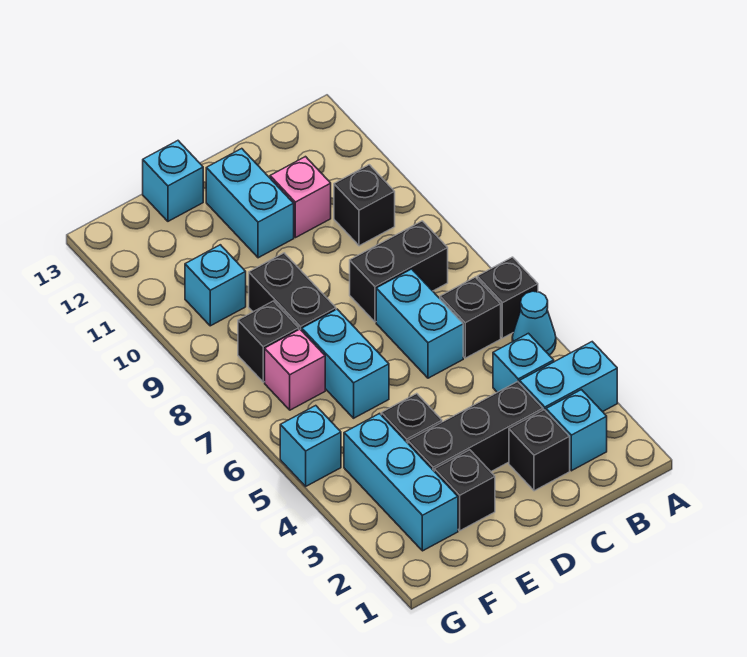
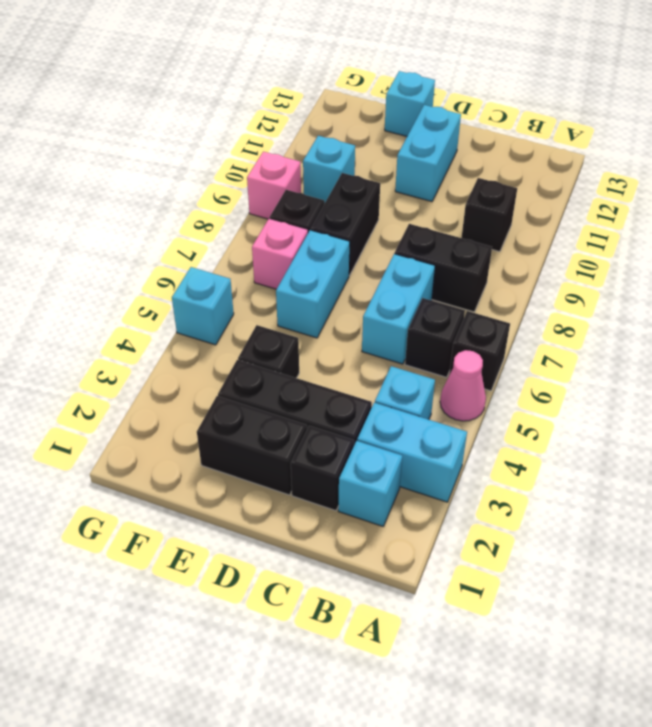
cyan 1x1 cone [512,291,556,355] -> pink 1x1 cone [440,350,486,421]
pink 1x1 brick [270,157,331,238] -> pink 1x1 brick moved to [247,152,301,219]
black 1x1 brick [434,450,495,531] -> black 1x2 brick [197,396,307,495]
cyan 1x3 brick [344,414,458,551] -> none

